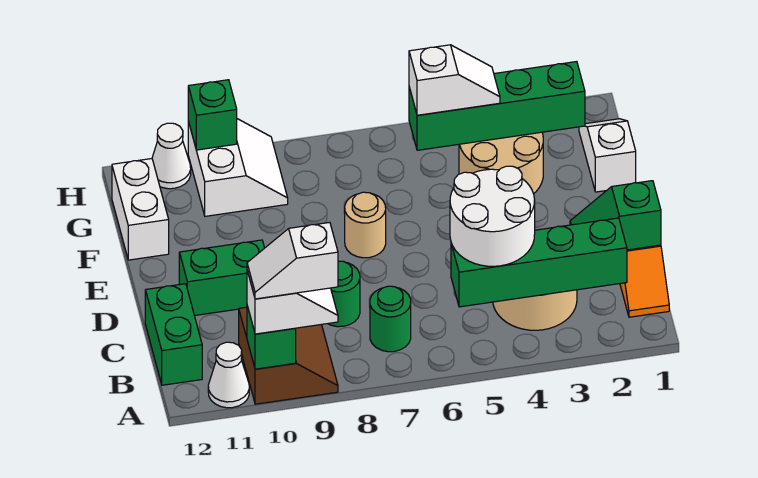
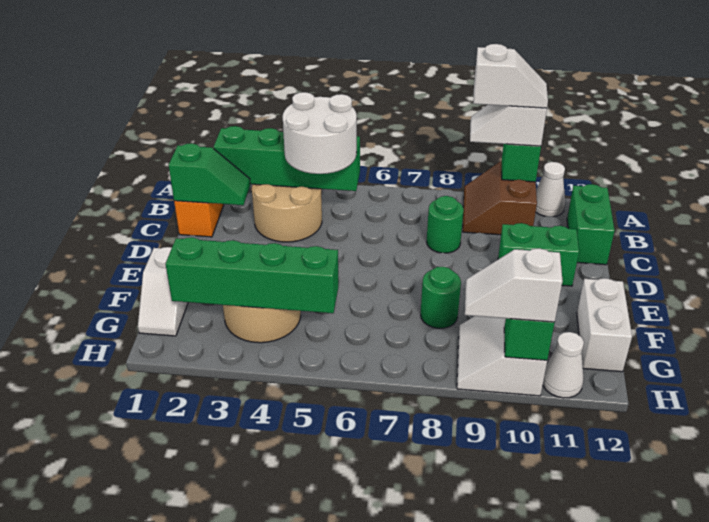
green 1x1 round brick [370,286,411,352] -> green 1x1 round brick moved to [421,267,461,328]
tan 1x1 round brick [345,192,386,258] -> none
white 1x2 slope [409,45,500,115] -> white 1x2 slope moved to [465,248,563,322]

